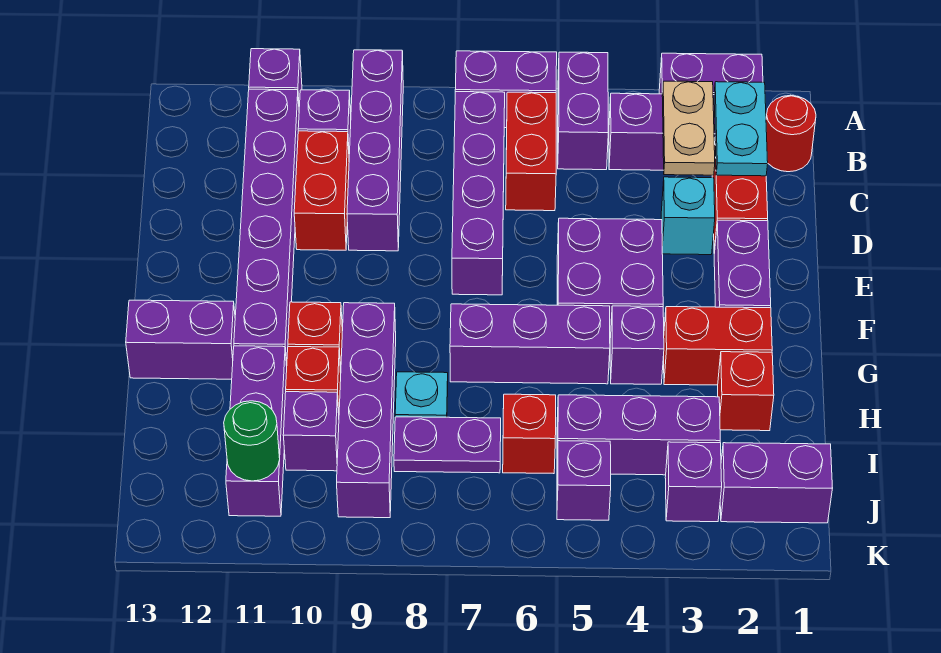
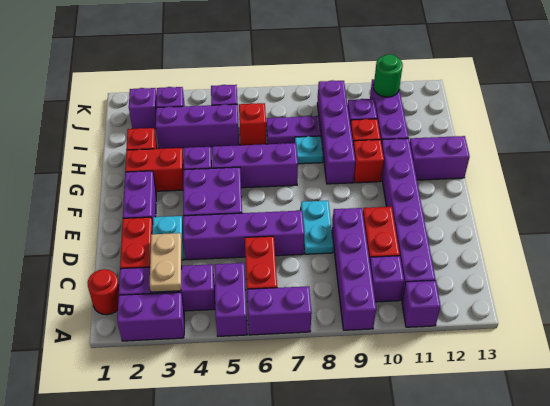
cyan 1x2 plate [714,82,768,176] -> cyan 1x2 plate moved to [301,201,334,254]
purple 1x4 brick [452,92,505,295] -> purple 1x4 brick turned to [183,211,304,260]
purple 1x2 brick [720,443,832,523] -> purple 1x1 brick [129,88,157,129]

